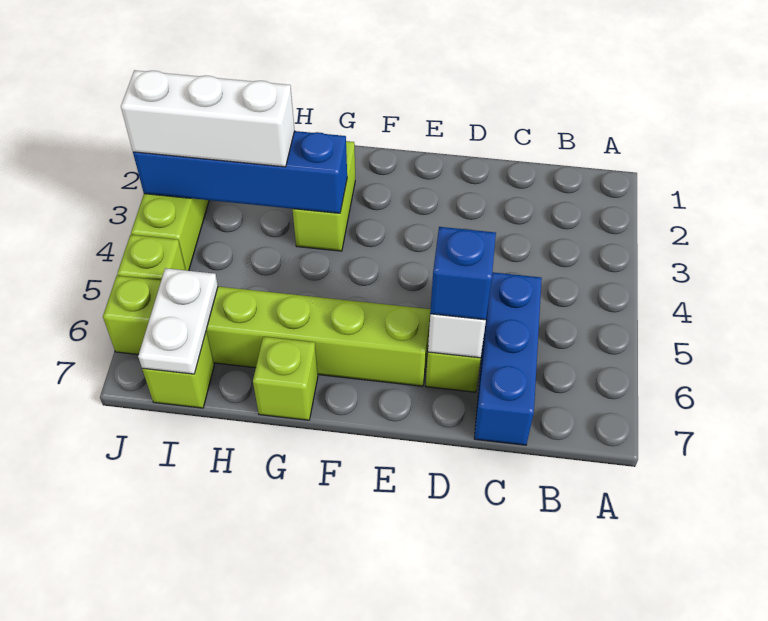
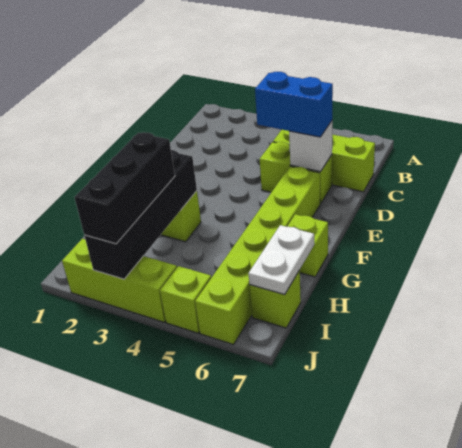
blue 1x3 brick [474,272,542,445] -> lime 1x3 brick [273,130,375,192]
blue 1x1 brick [430,227,496,320] -> blue 1x2 brick [255,72,333,137]
blue 1x4 brick [133,131,347,213] -> black 1x4 brick [84,150,197,279]
white 1x3 brick [121,70,295,167] -> black 1x3 brick [75,132,175,244]
white 1x2 plate [138,268,218,374] -> white 1x2 plate turned to [248,225,314,295]

